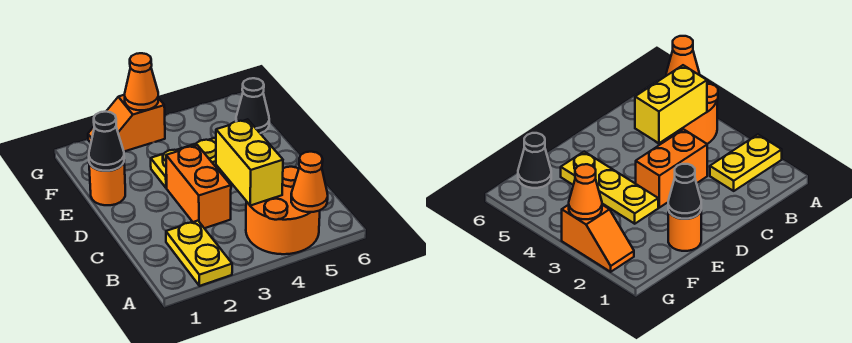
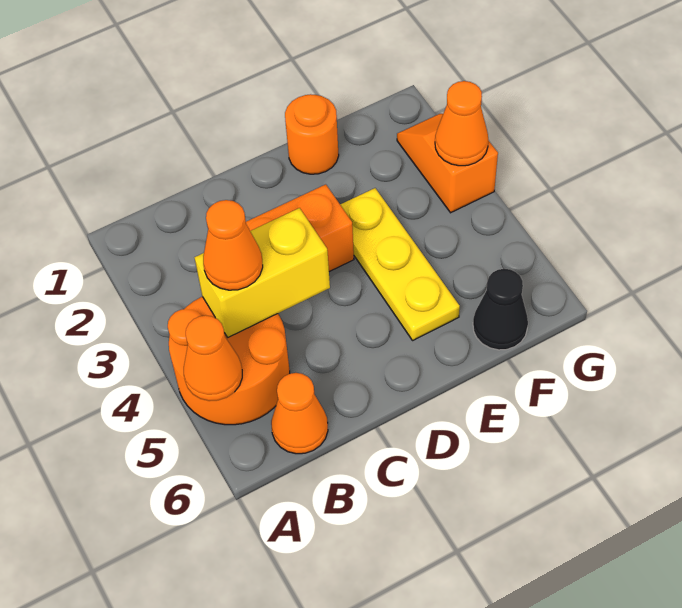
yellow 1x2 plate [166,221,232,286] -> none
none -> orange 1x1 cone [203,200,263,290]
none -> orange 1x1 cone [271,373,328,454]
black 1x1 cone [89,112,124,171] -> none

